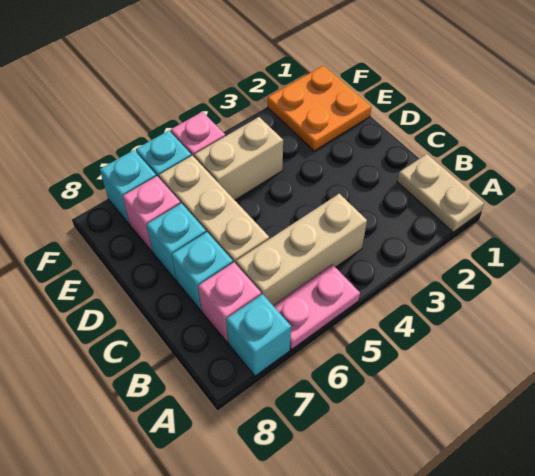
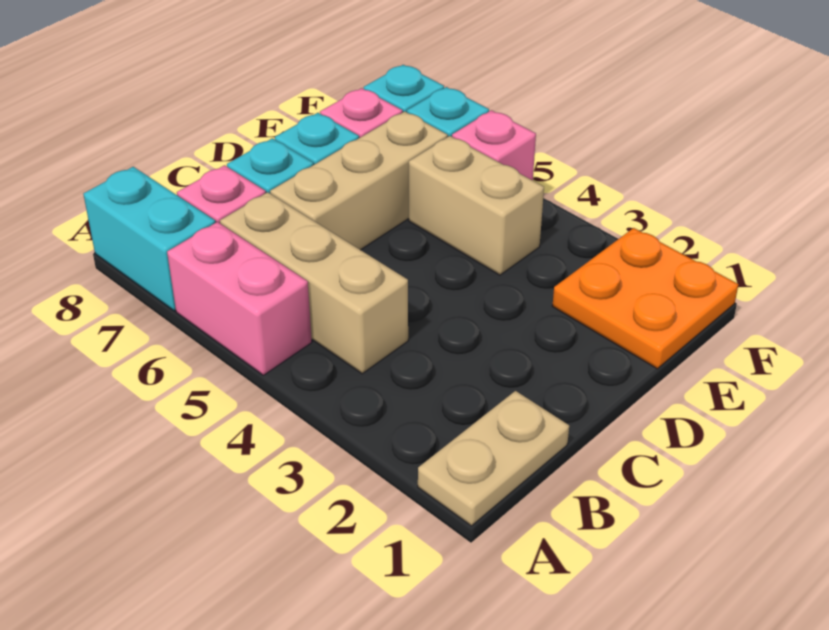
pink 1x2 plate [273,264,360,349] -> pink 1x2 brick [167,222,312,375]
cyan 1x1 brick [226,294,291,376] -> cyan 1x2 brick [83,167,216,311]

